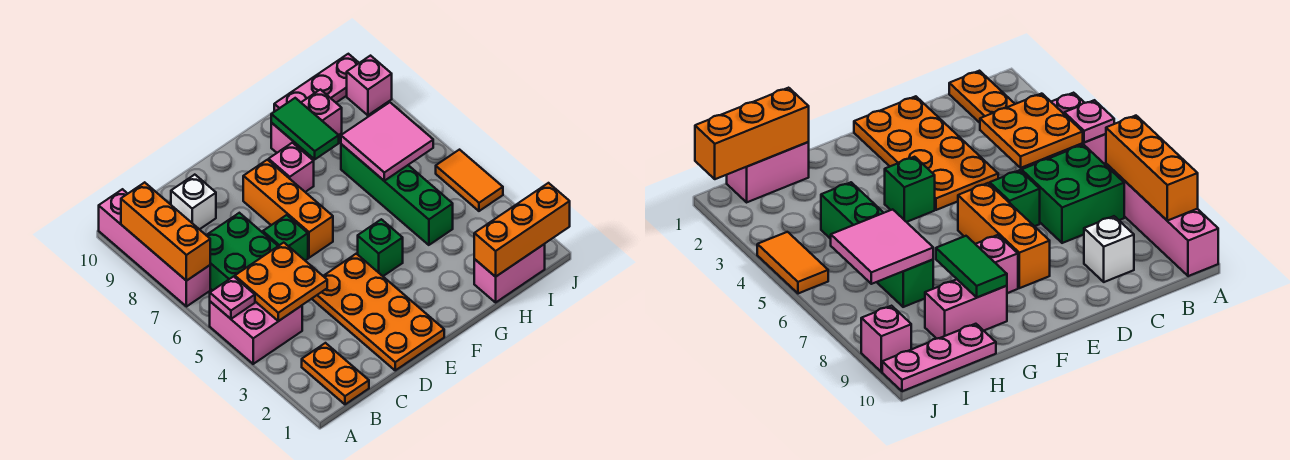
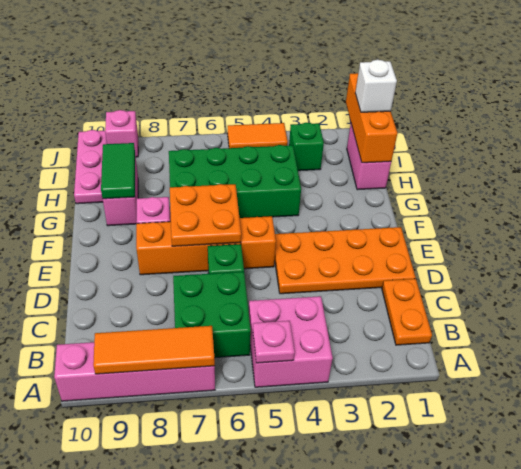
orange 1x3 brick [121,182,210,281] -> orange 1x3 tile [93,326,215,374]
orange 1x2 plate [302,343,369,404] -> orange 1x2 plate turned to [382,279,432,345]
orange 2x2 plate [235,243,327,321] -> orange 2x2 plate moved to [170,184,241,246]
white 1x1 brick [171,175,216,230] -> white 1x1 brick moved to [355,60,397,112]
orange 1x3 brick [243,160,333,258] -> orange 1x4 brick [136,216,276,275]
green 1x1 brick [358,219,403,276] -> green 1x1 brick moved to [289,123,324,171]
green 1x2 tile [271,98,339,159] -> green 1x2 tile turned to [101,143,135,199]
green 1x4 brick [341,144,453,245] -> green 2x4 brick [169,145,301,218]
pink 2x2 tile [341,102,433,181] -> none

